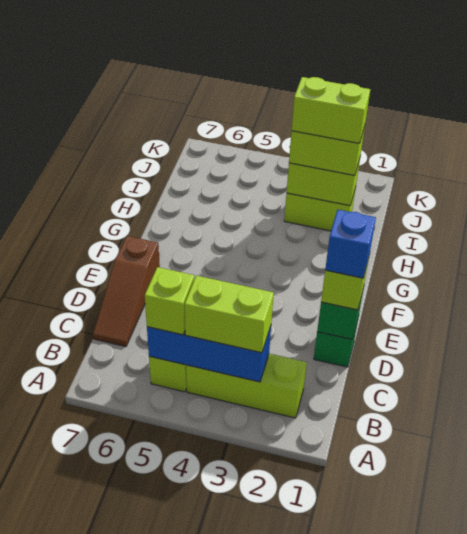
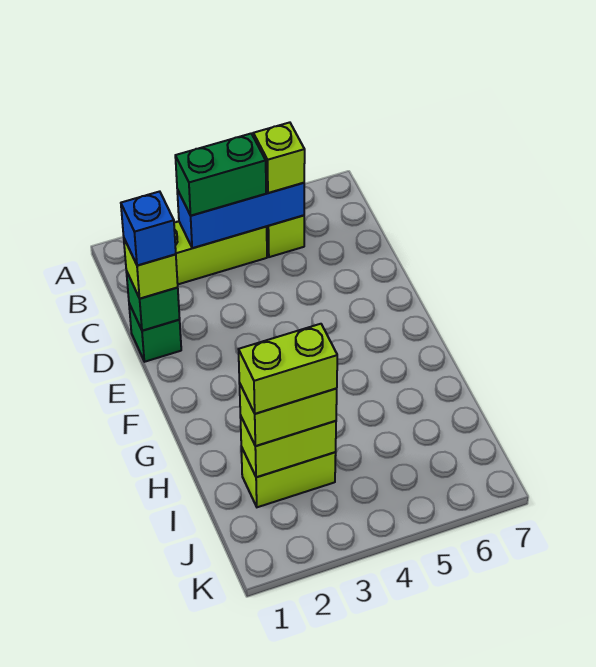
lime 1x2 brick [185,276,274,353] -> green 1x2 brick [175,134,266,216]
brown 1x3 slope [93,236,160,346] -> none

